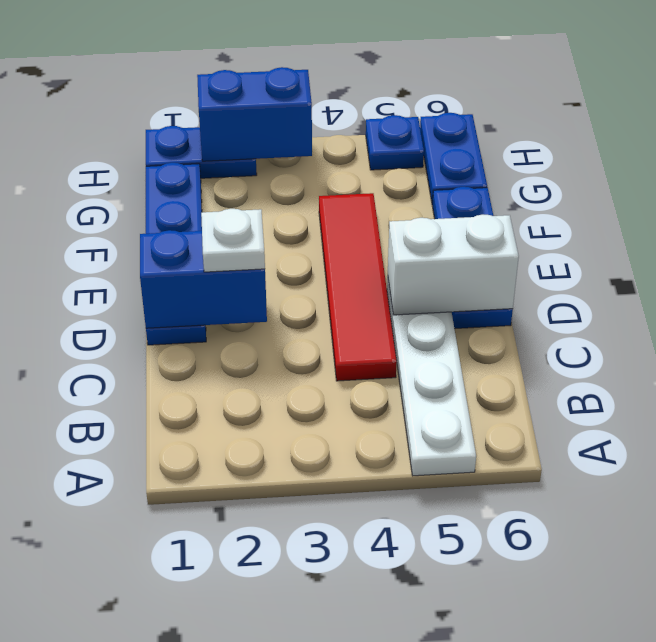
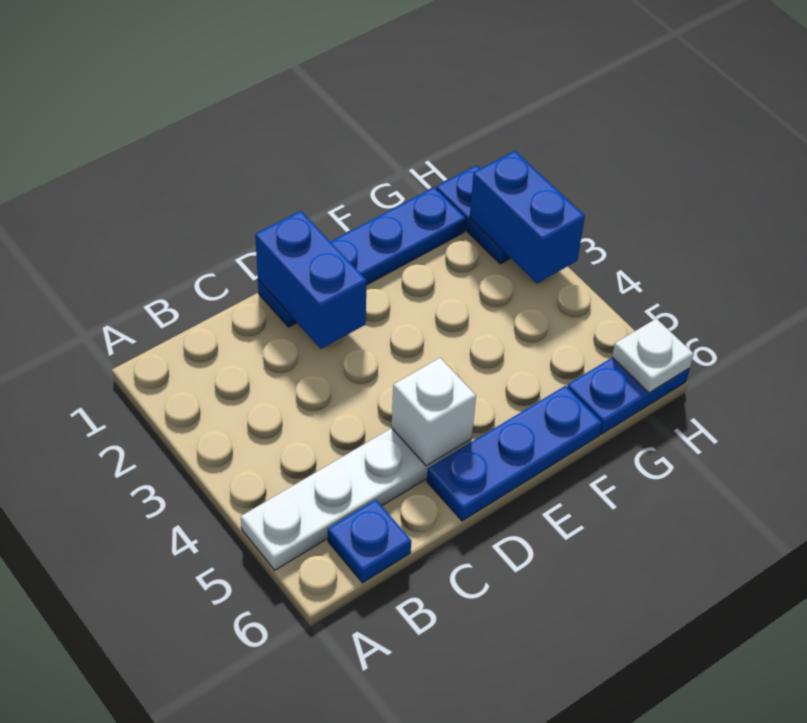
red 1x4 tile [319,193,397,381] -> none
white 1x1 plate [201,209,265,272] -> white 1x1 plate moved to [612,319,694,393]
white 1x2 brick [388,215,519,315] -> white 1x1 brick [392,358,476,466]
blue 1x1 plate [366,115,424,170] -> blue 1x1 plate moved to [328,500,411,583]

